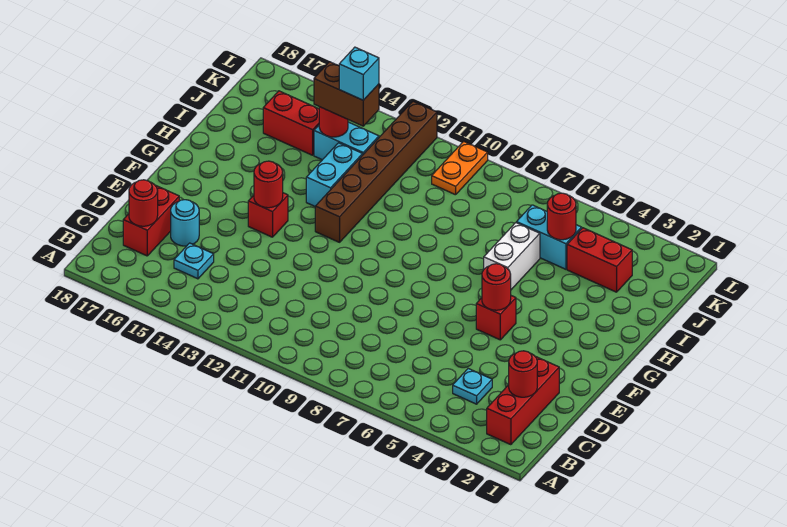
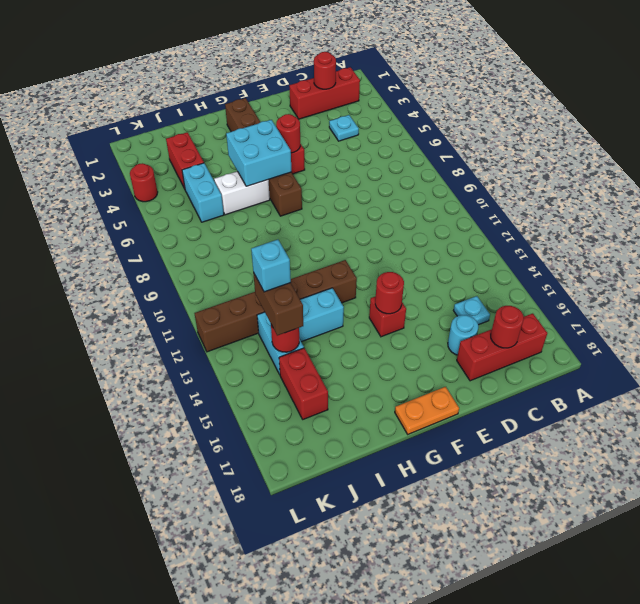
red 1x2 brick [123,185,179,256] -> red 1x3 brick [457,313,547,381]
none -> brown 1x6 brick [225,98,302,216]
none -> cyan 2x2 brick [226,120,291,186]
red 1x1 round brick [547,193,576,240] -> red 1x1 round brick moved to [130,163,158,202]
orange 1x2 plate [432,141,488,195] -> orange 1x2 plate moved to [395,387,459,434]

